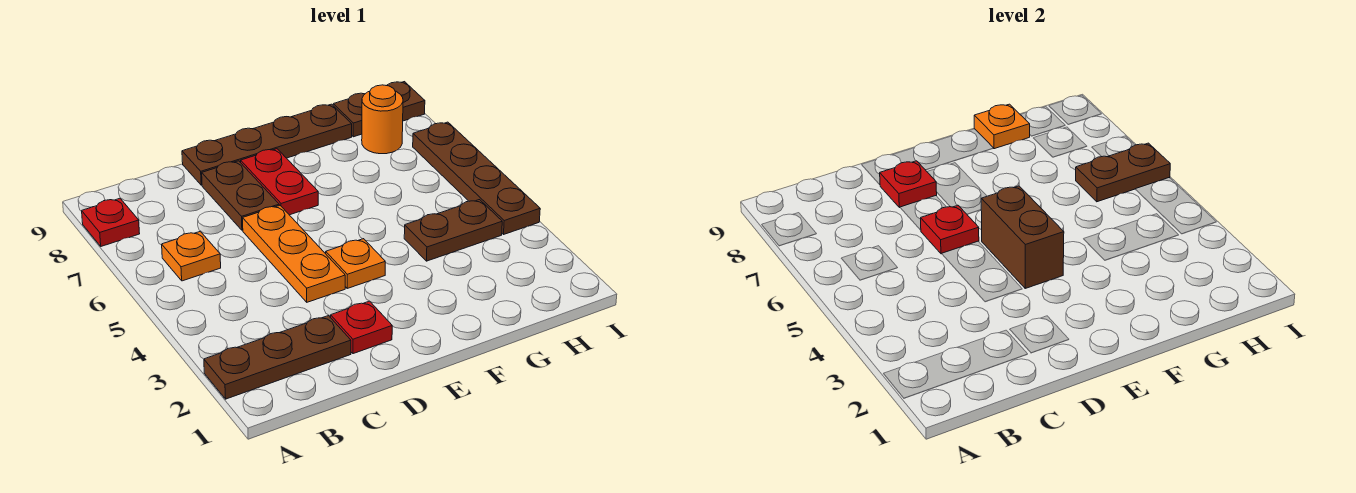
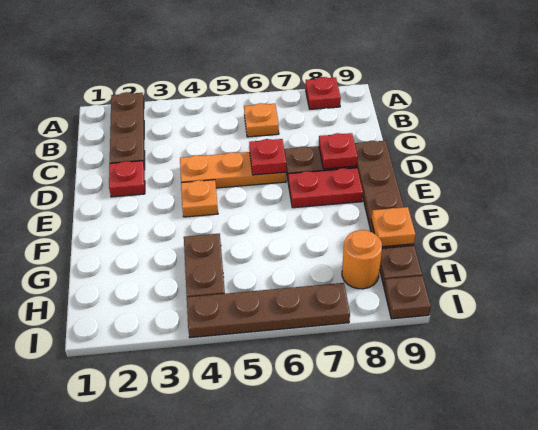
brown 1x2 brick [981,186,1064,288] -> none
brown 1x2 plate [1076,143,1170,202] -> none

